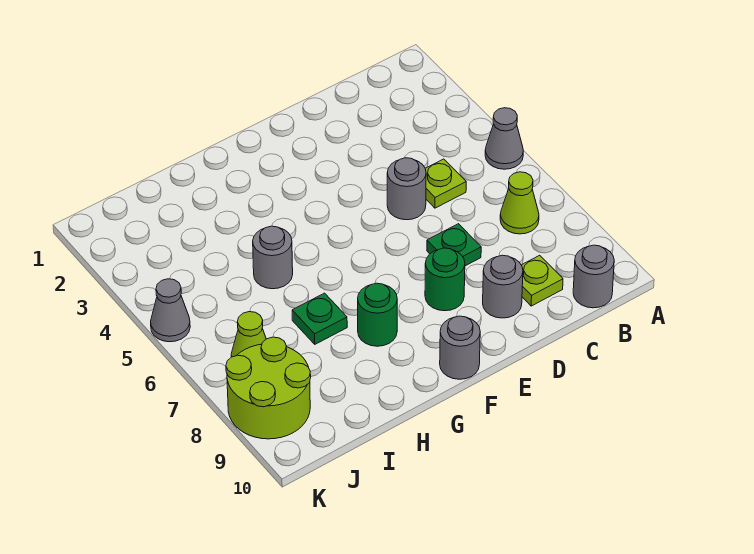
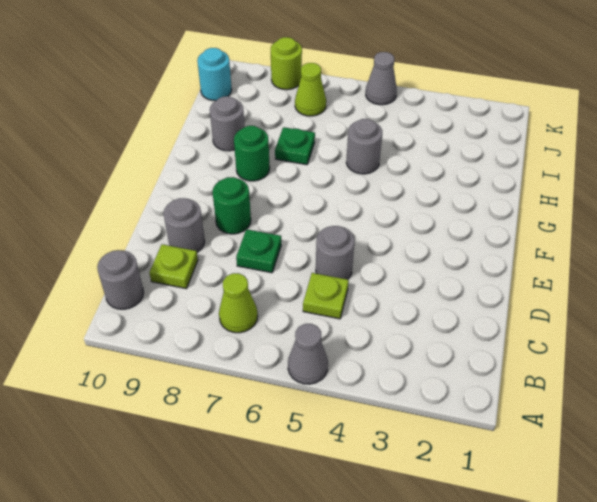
grey 1x1 round brick [440,316,480,379] -> grey 1x1 round brick moved to [210,96,245,151]
lime 2x2 round brick [226,337,311,439] -> lime 1x1 round brick [271,37,302,90]
none -> cyan 1x1 round brick [197,48,232,101]

